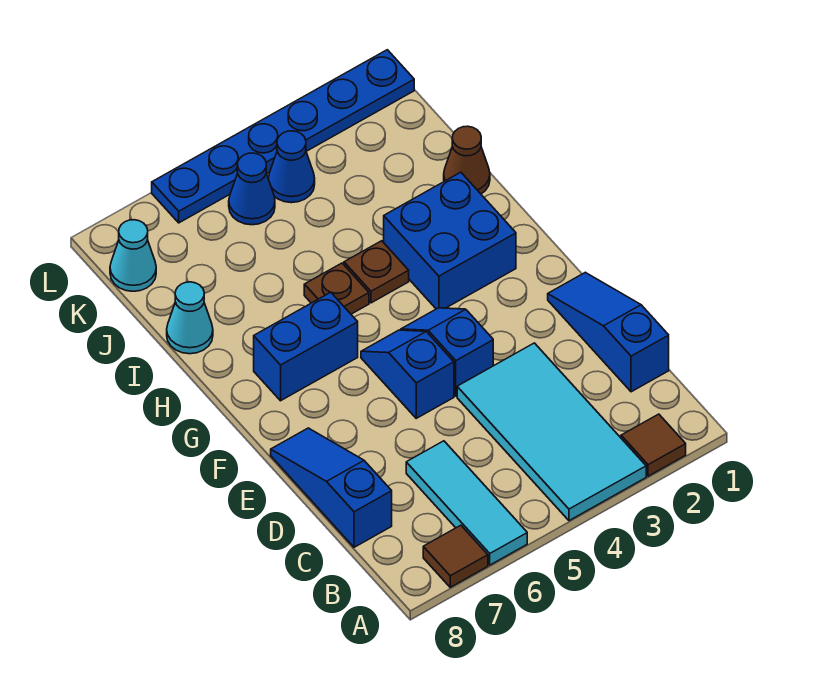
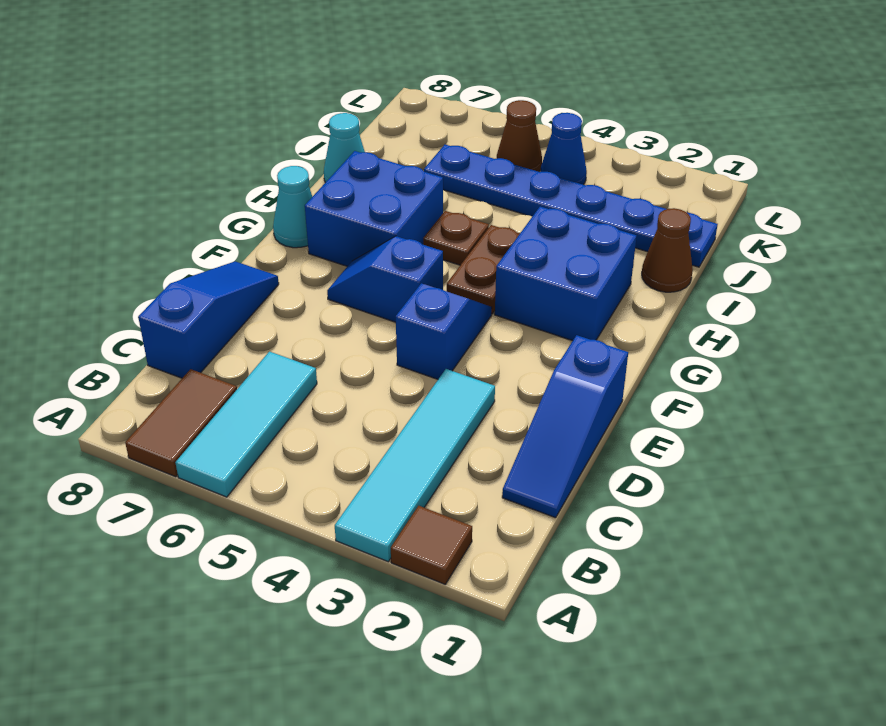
cyan 2x4 tile [457,343,646,521] -> cyan 1x4 tile [335,369,495,562]
brown 1x1 tile [423,525,488,587] -> brown 1x2 tile [125,369,237,477]
blue 1x3 slope [548,272,669,392] -> blue 1x3 slope turned to [502,335,628,518]
blue 1x2 slope [361,330,454,418] -> blue 1x2 slope turned to [327,236,443,322]
blue 1x2 brick [254,292,358,401] -> blue 2x2 brick [305,151,443,266]
brown 1x1 plate [344,241,409,303] -> brown 1x2 plate [447,225,519,314]
blue 1x1 cone [229,153,275,225] -> brown 1x1 cone [497,100,542,172]
cyan 1x1 cone [110,220,156,291] -> cyan 1x1 cone moved to [273,166,312,248]
blue 1x6 plate [152,50,414,223] -> blue 1x6 plate moved to [424,144,718,267]

